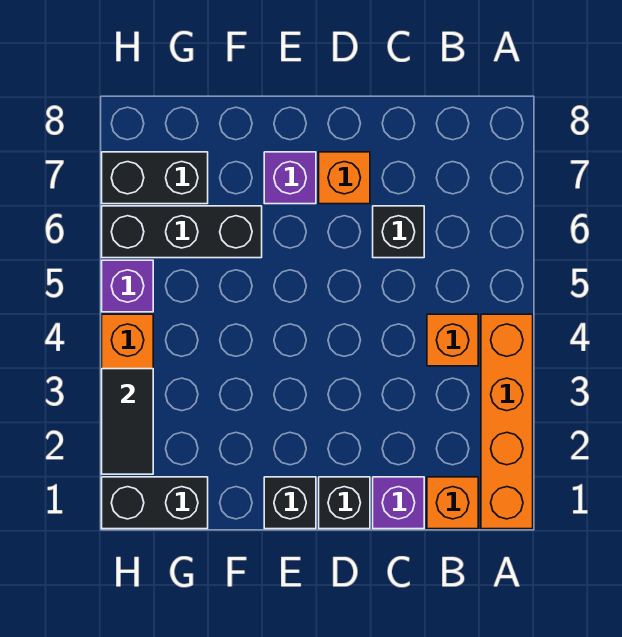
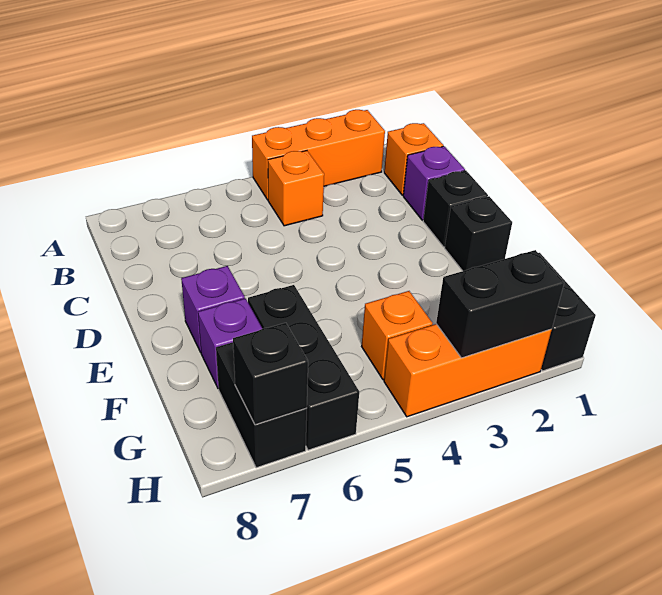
orange 1x4 brick [481,314,533,529] -> orange 1x3 brick [252,110,385,200]
black 1x1 brick [373,206,424,258] -> black 1x1 brick moved to [233,323,308,425]
orange 1x1 brick [319,152,370,204] -> orange 1x1 brick moved to [362,291,433,380]
black 1x2 tile [102,369,153,474] -> black 1x2 brick [436,250,564,358]
purple 1x1 brick [102,260,153,312] -> purple 1x1 brick moved to [198,298,262,389]

